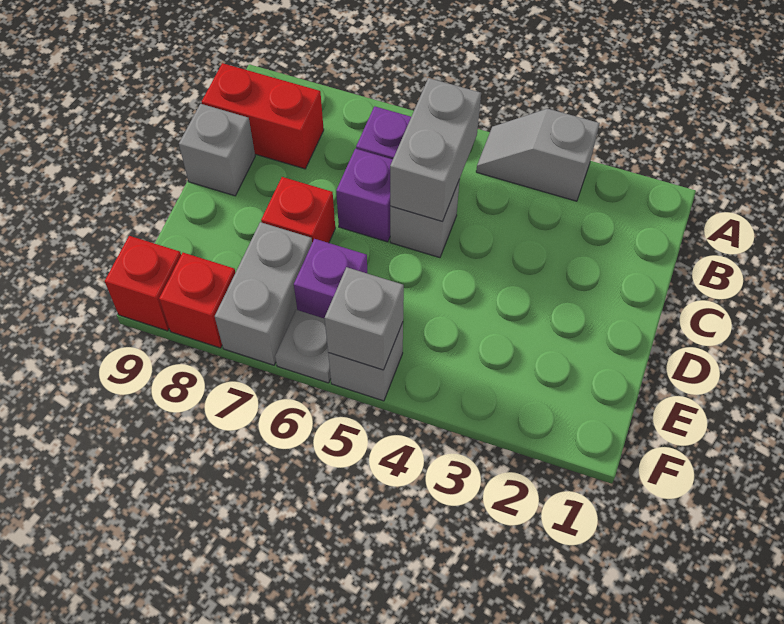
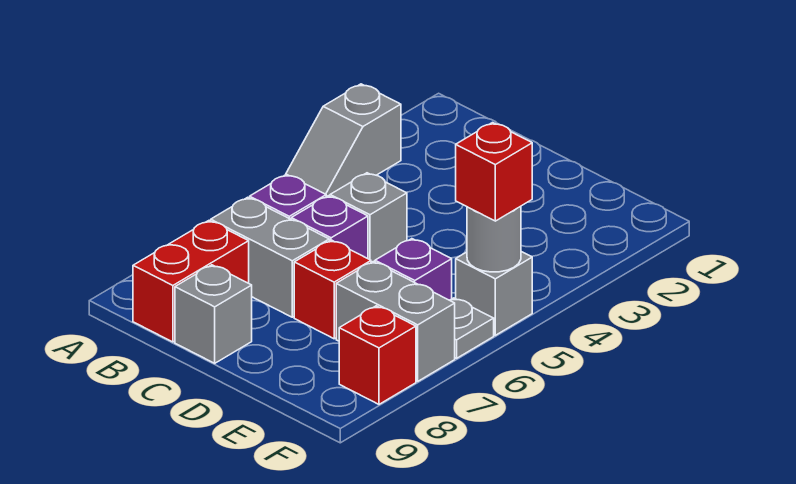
grey 1x2 brick [390,78,481,221] -> grey 1x2 brick moved to [211,197,329,317]
grey 1x1 brick [325,267,404,370] -> grey 1x1 round brick [467,206,521,272]
red 1x1 brick [105,236,181,331] -> red 1x1 brick moved to [456,123,532,221]

